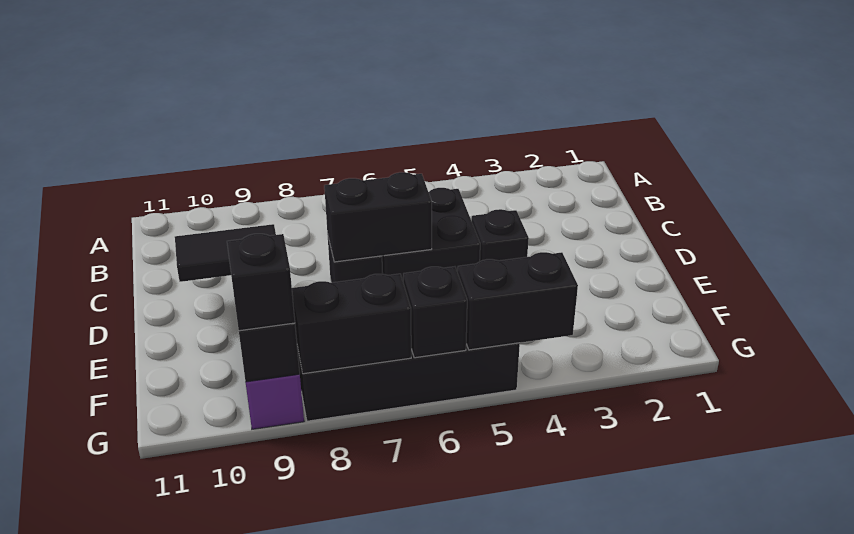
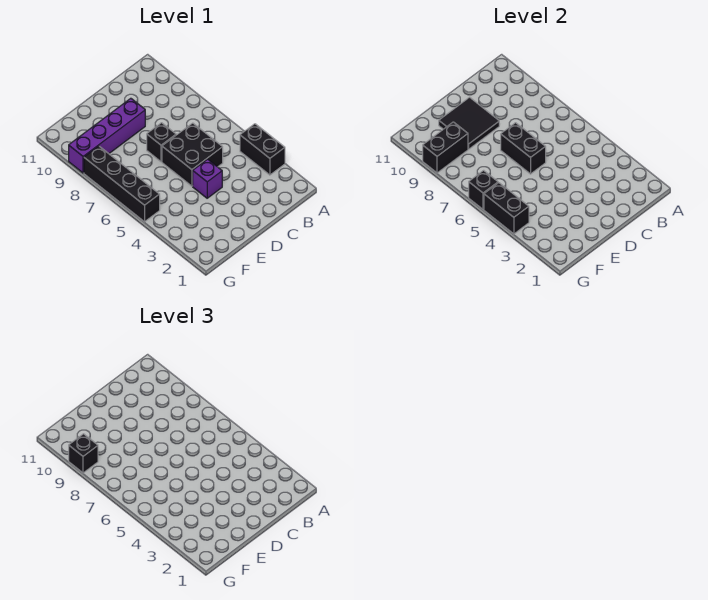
black 1x1 brick [472,209,529,261] -> purple 1x1 brick [193,159,222,198]
black 1x2 tile [175,224,276,282] -> black 2x2 tile [439,97,499,149]
black 1x2 brick [292,274,411,374] -> black 1x2 brick moved to [240,124,285,175]

